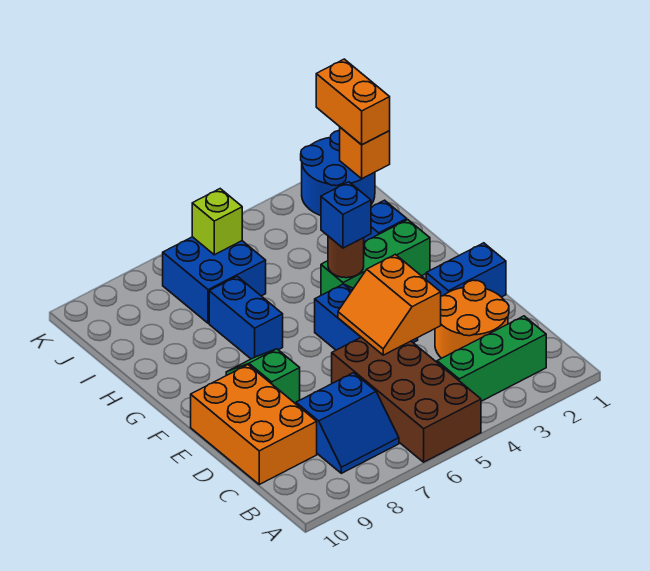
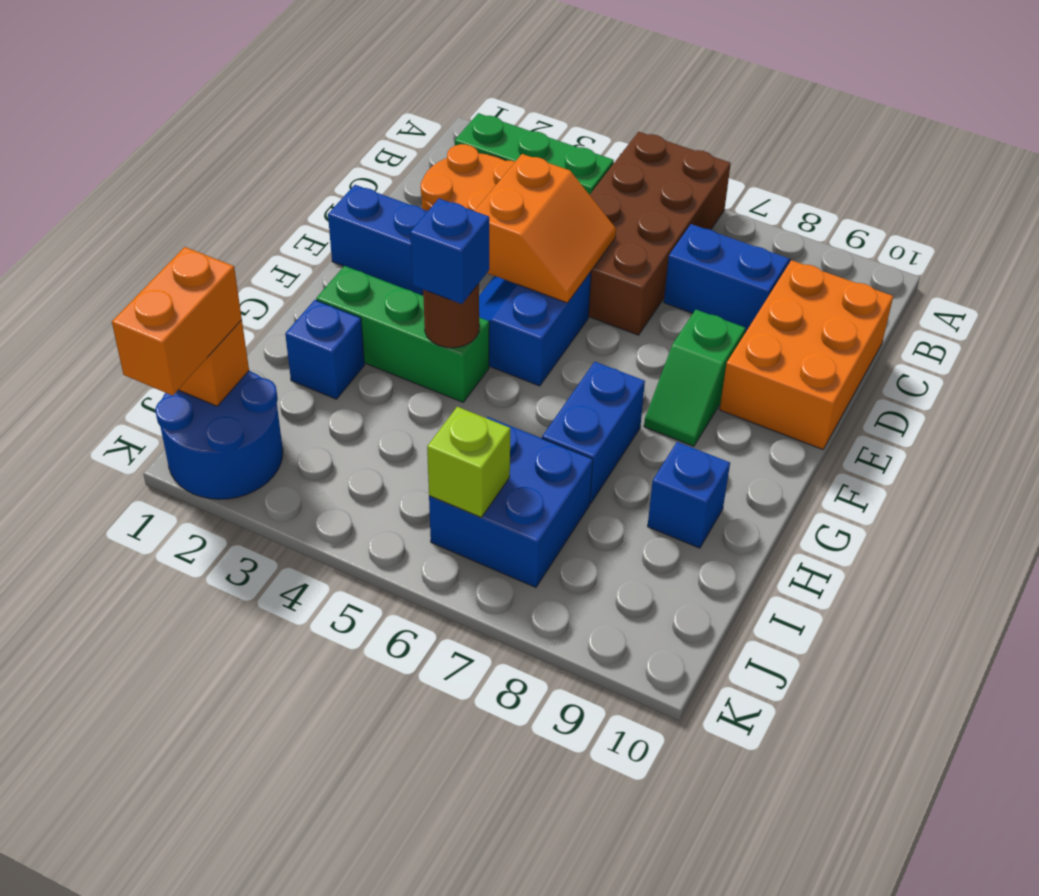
none -> blue 1x1 brick [648,442,730,548]

